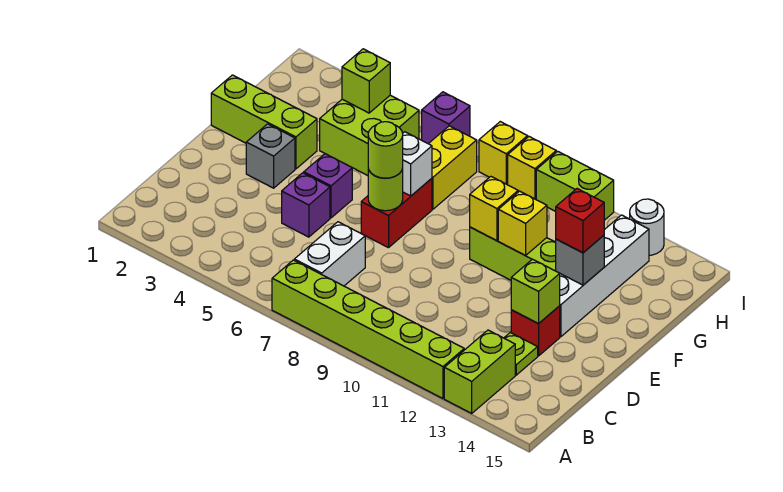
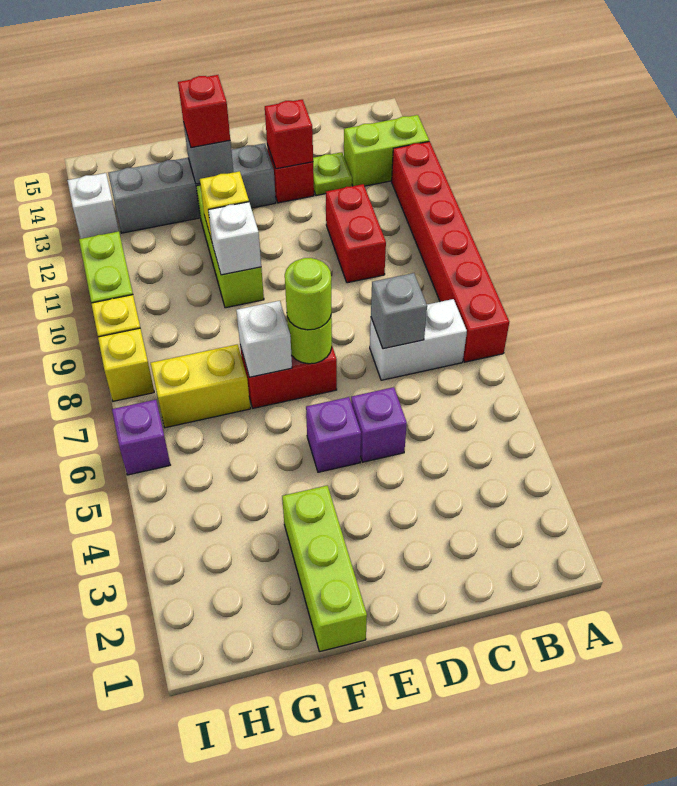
lime 1x6 brick [272,260,464,399] -> red 1x6 brick [392,142,509,362]
none -> red 1x2 brick [326,184,386,283]
lime 1x1 brick [511,259,560,324] -> red 1x1 brick [265,99,313,169]
grey 1x1 brick [246,124,295,188] -> grey 1x1 brick moved to [371,273,427,349]
white 1x4 brick [560,215,649,337] -> grey 1x4 brick [108,143,276,233]
yellow 1x1 brick [469,177,518,241] -> white 1x1 brick [208,202,261,275]
lime 2x2 brick [320,95,419,176] -> none
lime 1x1 brick [342,49,390,113] -> none
white 1x1 round brick [630,199,664,255] -> white 1x1 brick [67,173,119,239]

